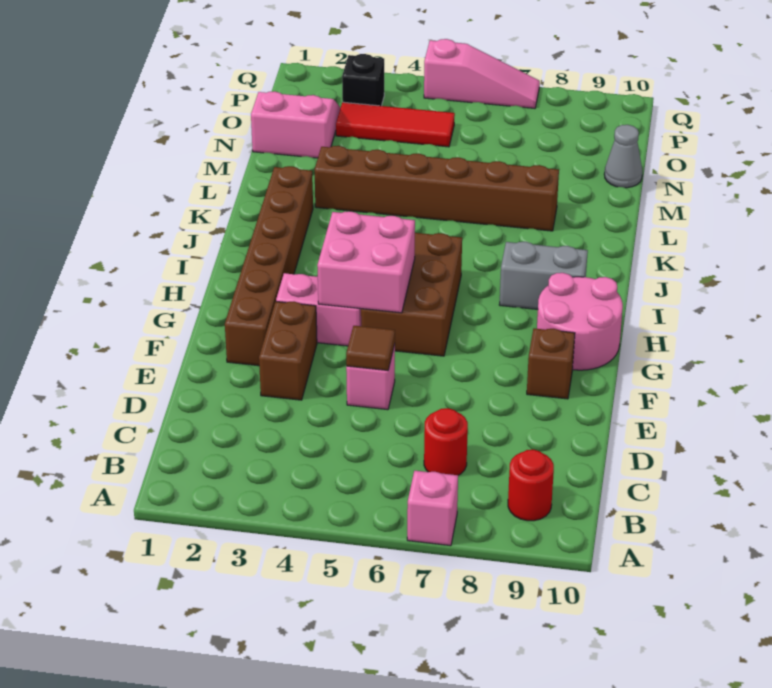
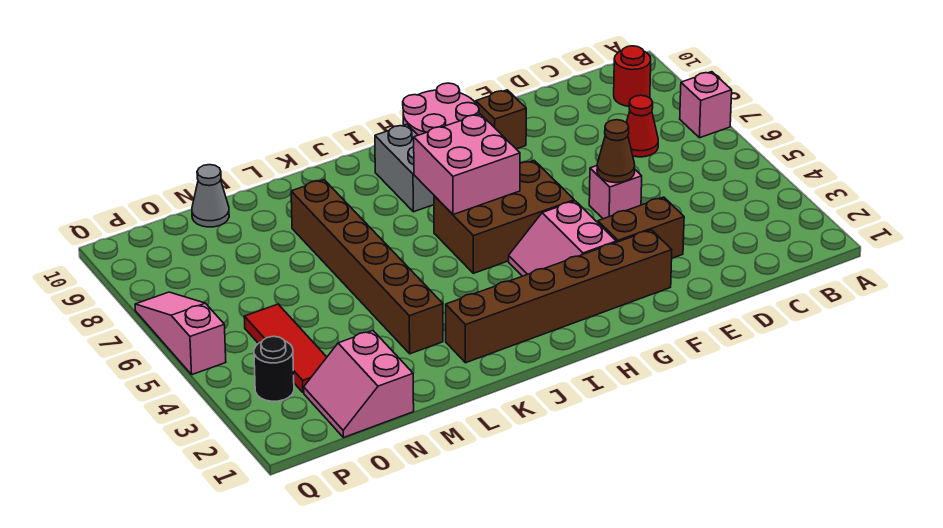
red 1x1 round brick [424,408,468,475] -> red 1x1 cone [626,95,658,157]
brown 1x1 tile [346,326,395,370] -> brown 1x1 cone [597,120,635,183]
pink 2x2 brick [317,211,415,313] -> pink 2x2 brick moved to [414,114,520,215]
black 1x1 brick [342,54,384,106] -> black 1x1 round brick [254,336,294,401]

